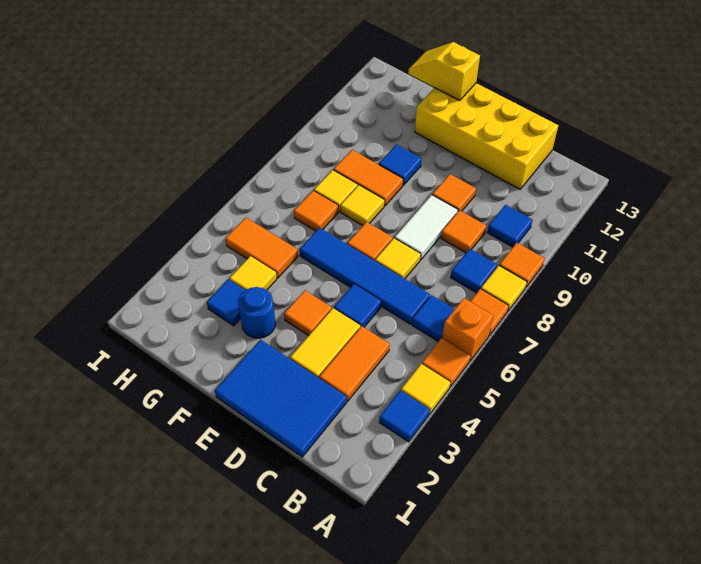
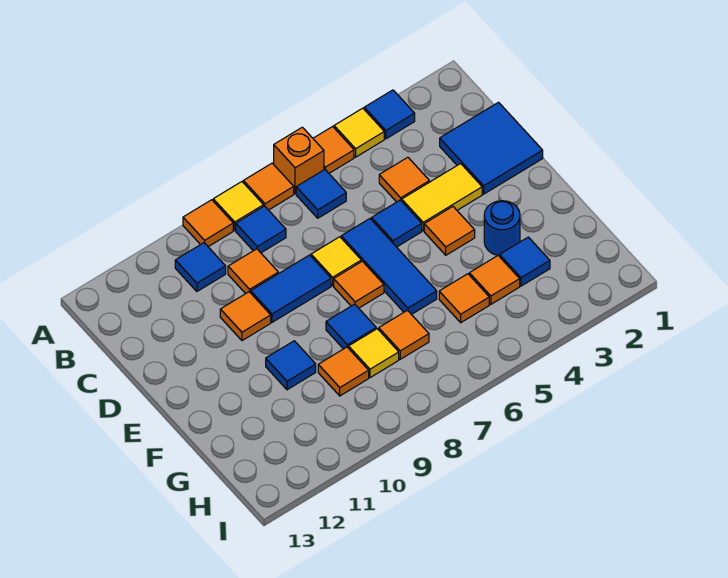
blue 2x3 tile [215,340,347,457] -> blue 2x2 tile [440,102,543,194]
orange 1x2 tile [319,326,390,401] -> orange 1x1 tile [379,157,429,202]
blue 1x4 tile [300,228,430,324] -> blue 1x3 tile [341,219,437,315]
yellow 2x4 brick [415,83,558,189] -> none
white 1x2 tile [395,195,458,260] -> blue 1x2 tile [251,255,331,322]
yellow 1x1 tile [340,185,384,226] -> blue 1x1 tile [326,304,376,349]
orange 1x2 tile [334,150,403,206] -> orange 1x1 tile [318,347,369,396]
yellow 1x2 slope [408,42,480,101] -> none
yellow 1x1 tile [229,256,277,290] -> orange 1x1 tile [469,256,520,304]
orange 1x2 tile [225,218,298,278] -> orange 1x1 tile [439,274,489,323]

